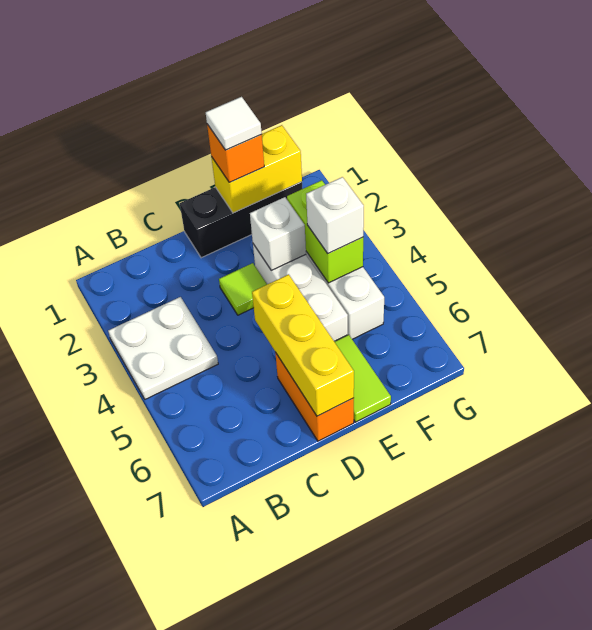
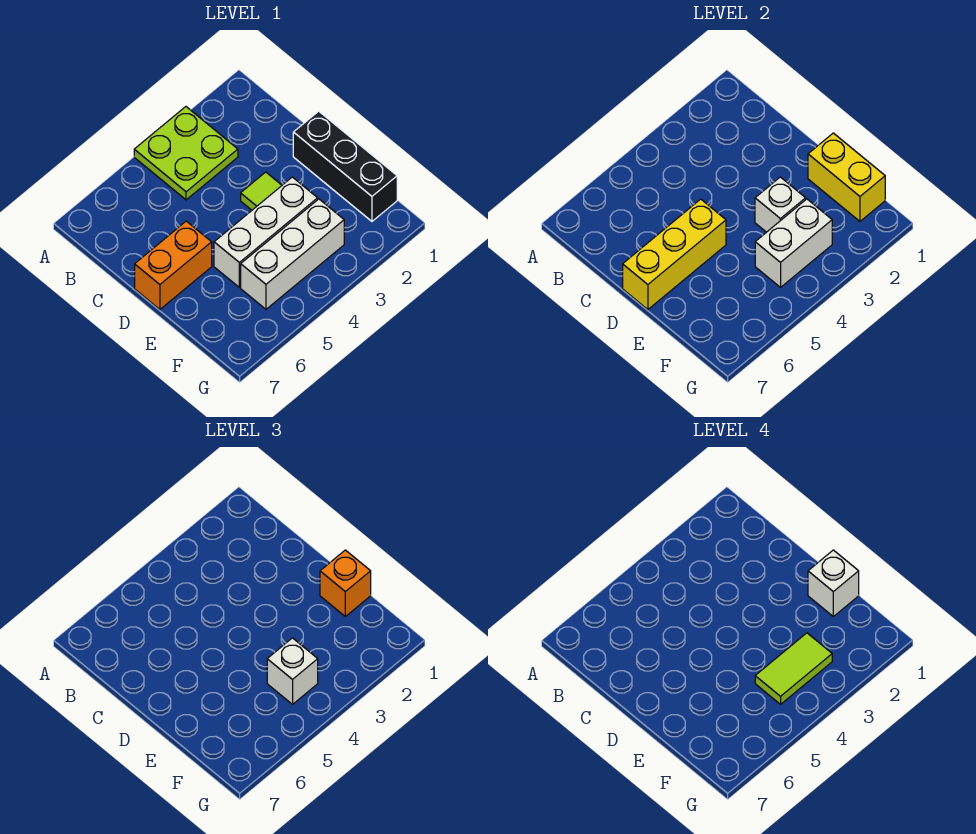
white 2x2 plate [108,297,218,399] -> lime 2x2 plate [134,107,238,200]
white 1x1 tile [206,97,262,150] -> white 1x1 brick [808,550,859,616]
lime 1x2 tile [335,335,391,422] -> lime 1x2 tile moved to [755,633,832,704]
lime 1x2 brick [287,180,363,283] -> white 1x2 brick [755,199,832,287]

